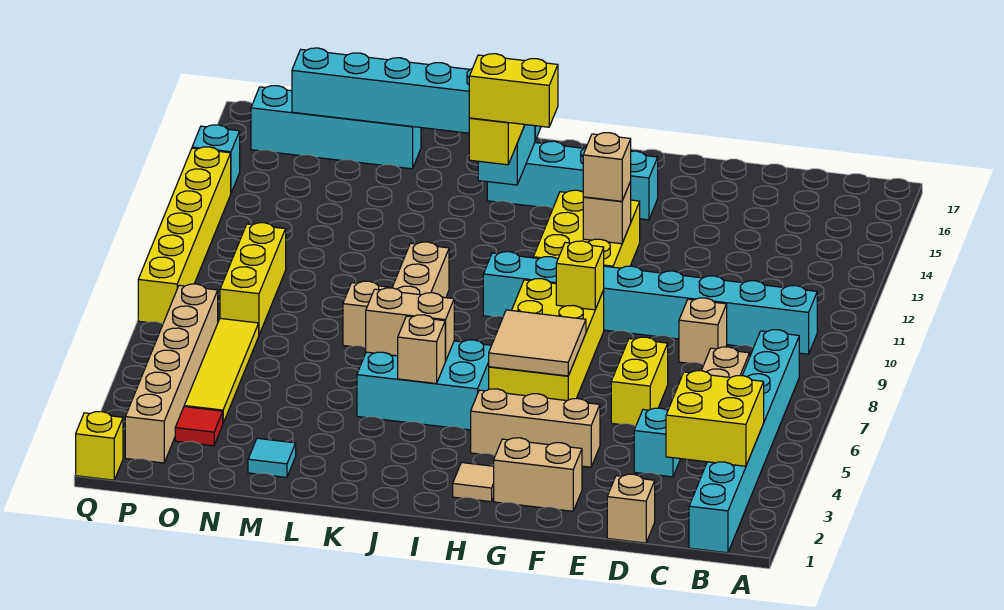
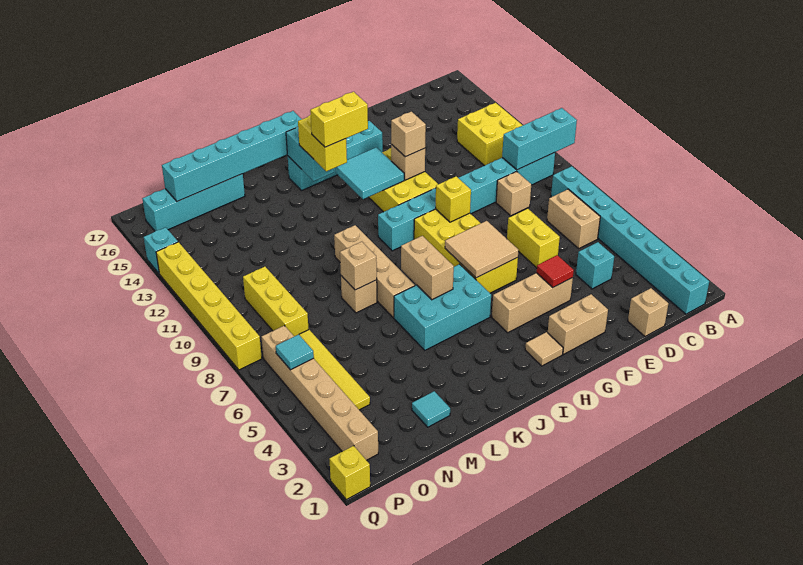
none -> cyan 1x3 brick [502,108,577,170]
yellow 2x2 brick [666,371,764,466] -> yellow 2x2 brick moved to [457,103,523,166]
none -> cyan 2x2 tile [335,147,404,199]
tan 1x1 brick [398,315,445,384] -> tan 1x1 brick moved to [340,242,377,290]
tan 1x2 brick [366,288,454,361] -> tan 1x2 brick turned to [401,236,454,300]
red 1x1 tile [175,407,223,446] -> red 1x1 tile moved to [537,255,574,287]
none -> cyan 1x1 tile [276,335,314,370]

